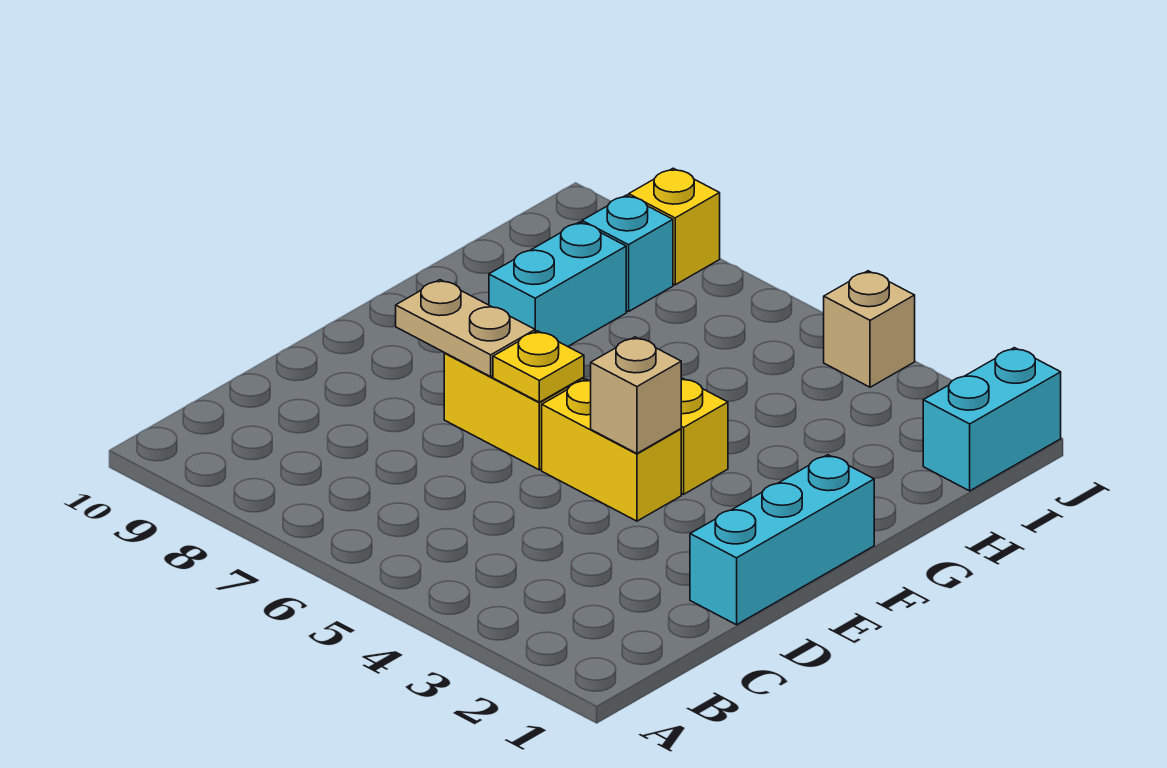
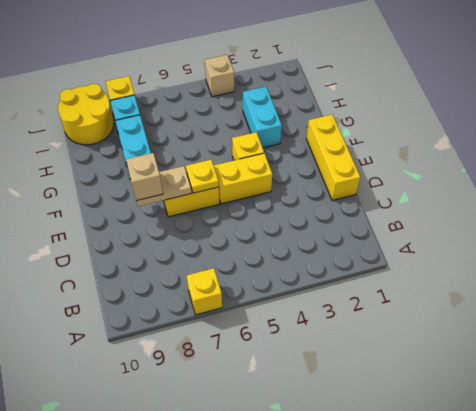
none -> yellow 1x1 brick [187,268,222,315]
cyan 1x3 brick [690,455,874,625] -> yellow 1x3 brick [306,115,360,200]
tan 1x1 brick [591,337,681,453] -> tan 1x1 brick moved to [126,153,163,201]
cyan 1x2 brick [923,348,1061,491] -> cyan 1x2 brick moved to [243,87,282,148]
none -> yellow 2x2 round brick [58,84,114,145]

